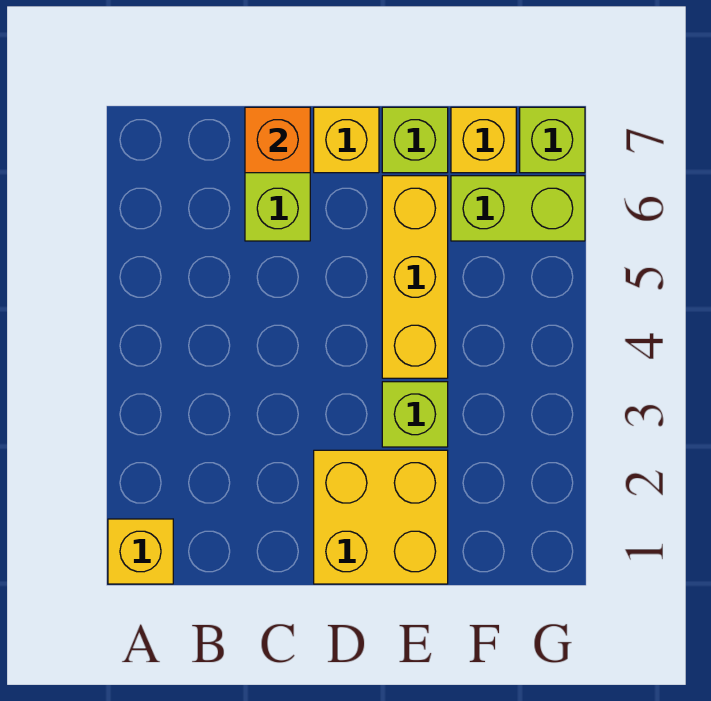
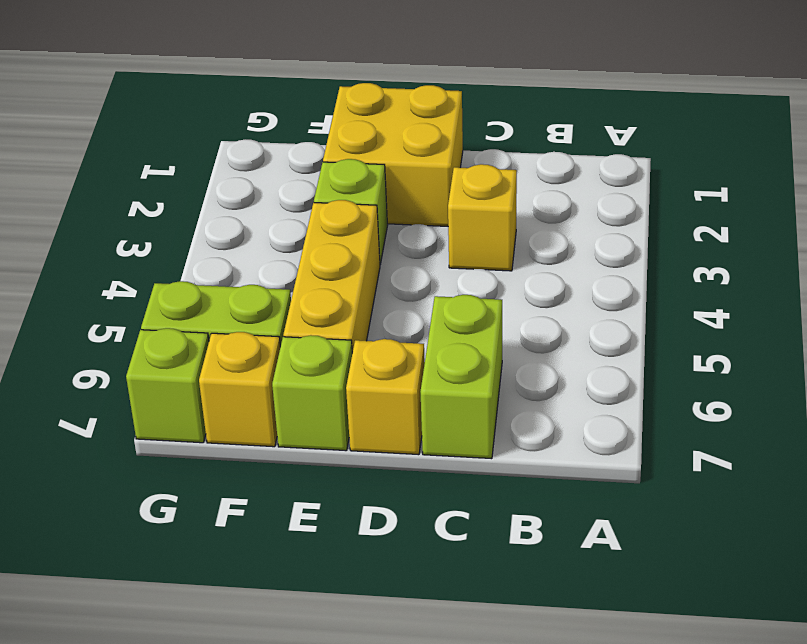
yellow 1x1 brick [108,519,173,584] -> yellow 1x1 brick moved to [448,164,517,271]
orange 1x1 brick [245,107,310,173] -> none

